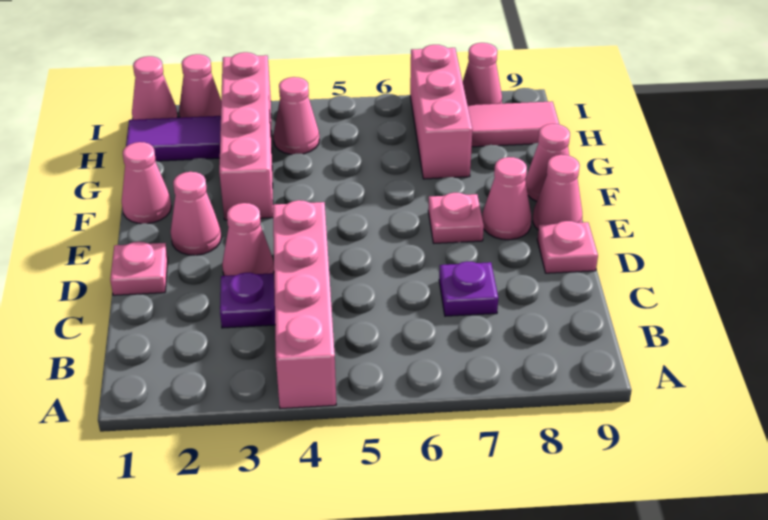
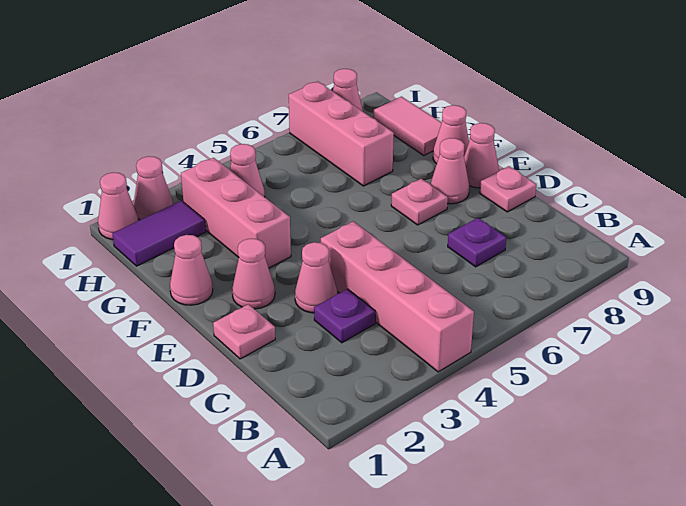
pink 1x4 brick [219,52,273,220] -> pink 1x3 brick [181,158,291,268]
pink 1x2 tile [468,101,560,147] -> pink 1x2 tile turned to [374,97,442,156]

